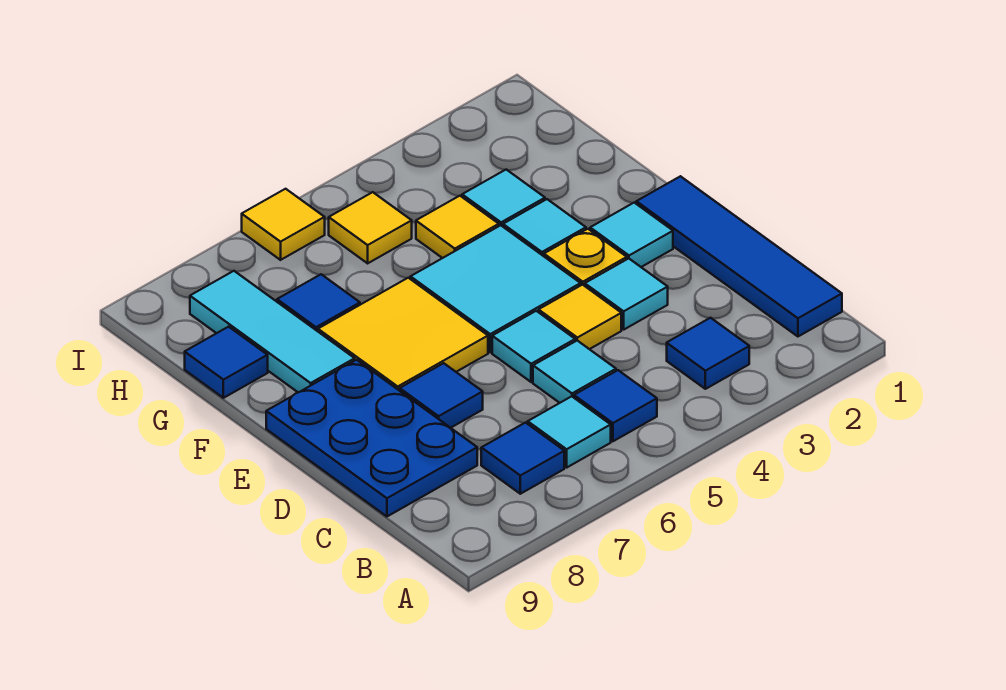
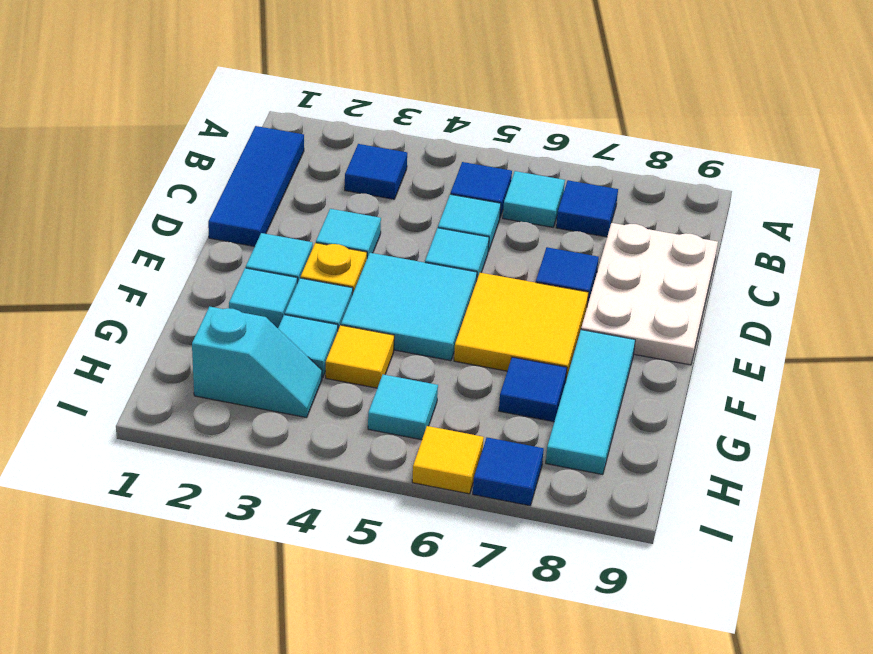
blue 1x4 tile [636,176,842,336] -> blue 1x3 tile [208,126,304,247]
blue 2x3 plate [266,360,477,516] -> white 2x3 plate [581,223,718,365]
yellow 1x1 tile [539,285,621,349] -> none
none -> cyan 1x1 tile [229,268,297,328]
blue 1x1 tile [185,327,268,398] -> blue 1x1 tile moved to [473,437,544,506]
none -> cyan 1x2 slope [192,307,322,418]
yellow 1x1 tile [329,192,412,263] -> cyan 1x1 tile [368,375,438,440]

